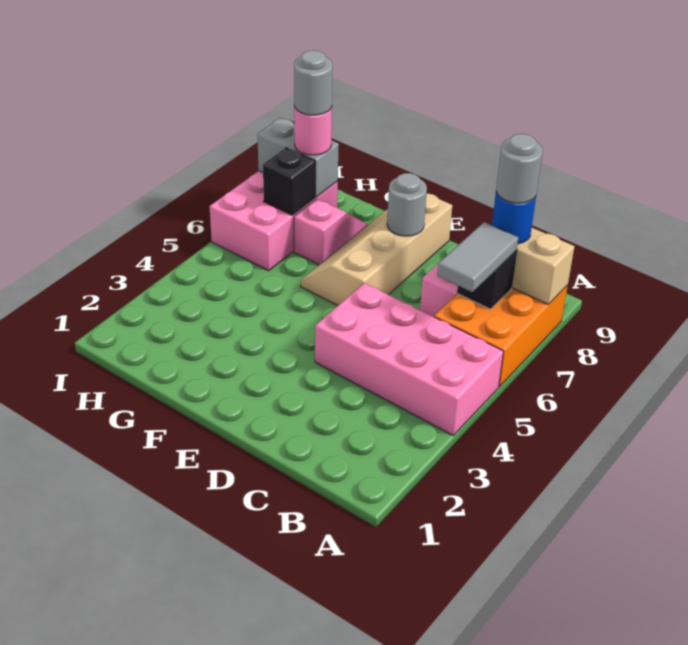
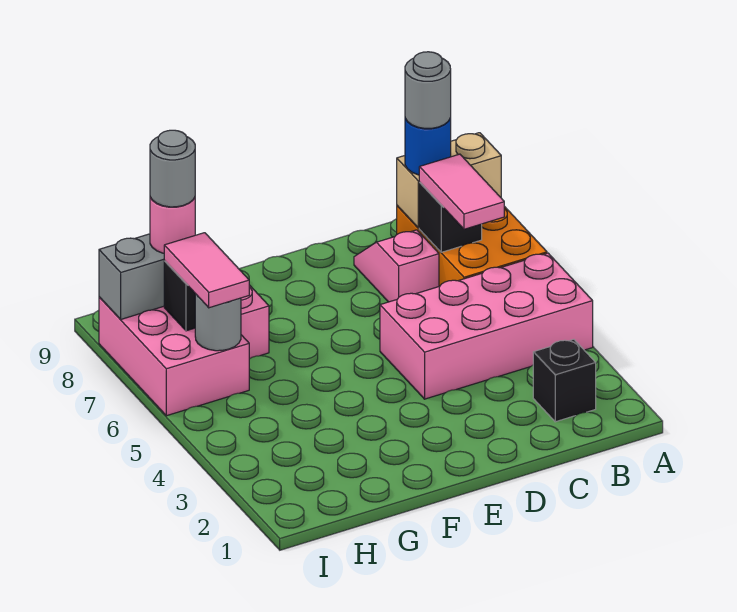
none -> black 1x1 brick [533,339,596,422]
grey 1x2 tile [437,222,518,292] -> pink 1x2 tile [419,154,504,229]
tan 2x4 slope [301,194,452,305] -> none
grey 1x1 round brick [387,173,427,236] -> grey 1x1 round brick moved to [195,294,241,351]
none -> pink 1x2 tile [164,233,249,308]

